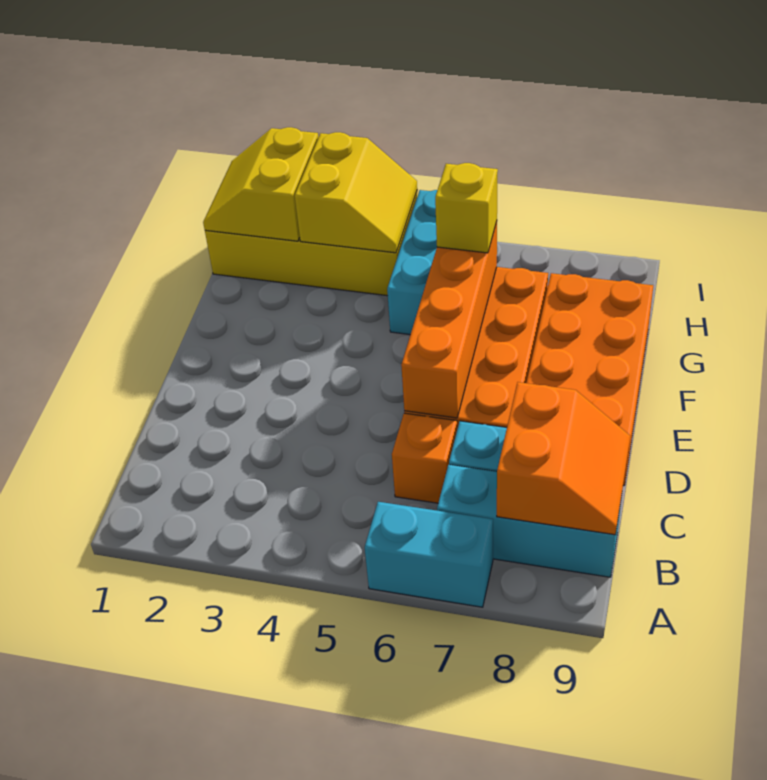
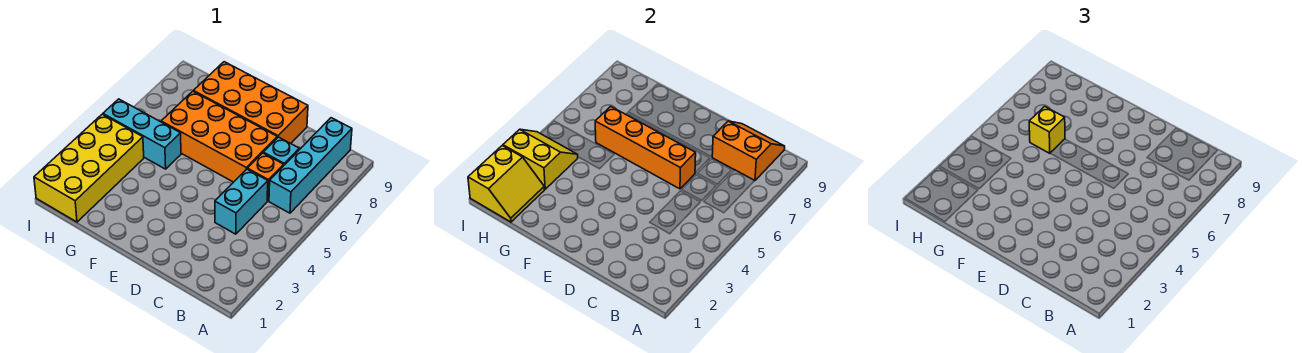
cyan 1x2 brick [365,502,493,607] -> cyan 1x2 brick moved to [215,169,268,234]
cyan 1x3 brick [437,465,622,577] -> cyan 1x4 brick [269,118,352,213]
yellow 2x2 slope [203,127,318,241] -> yellow 2x2 slope turned to [468,146,545,222]

